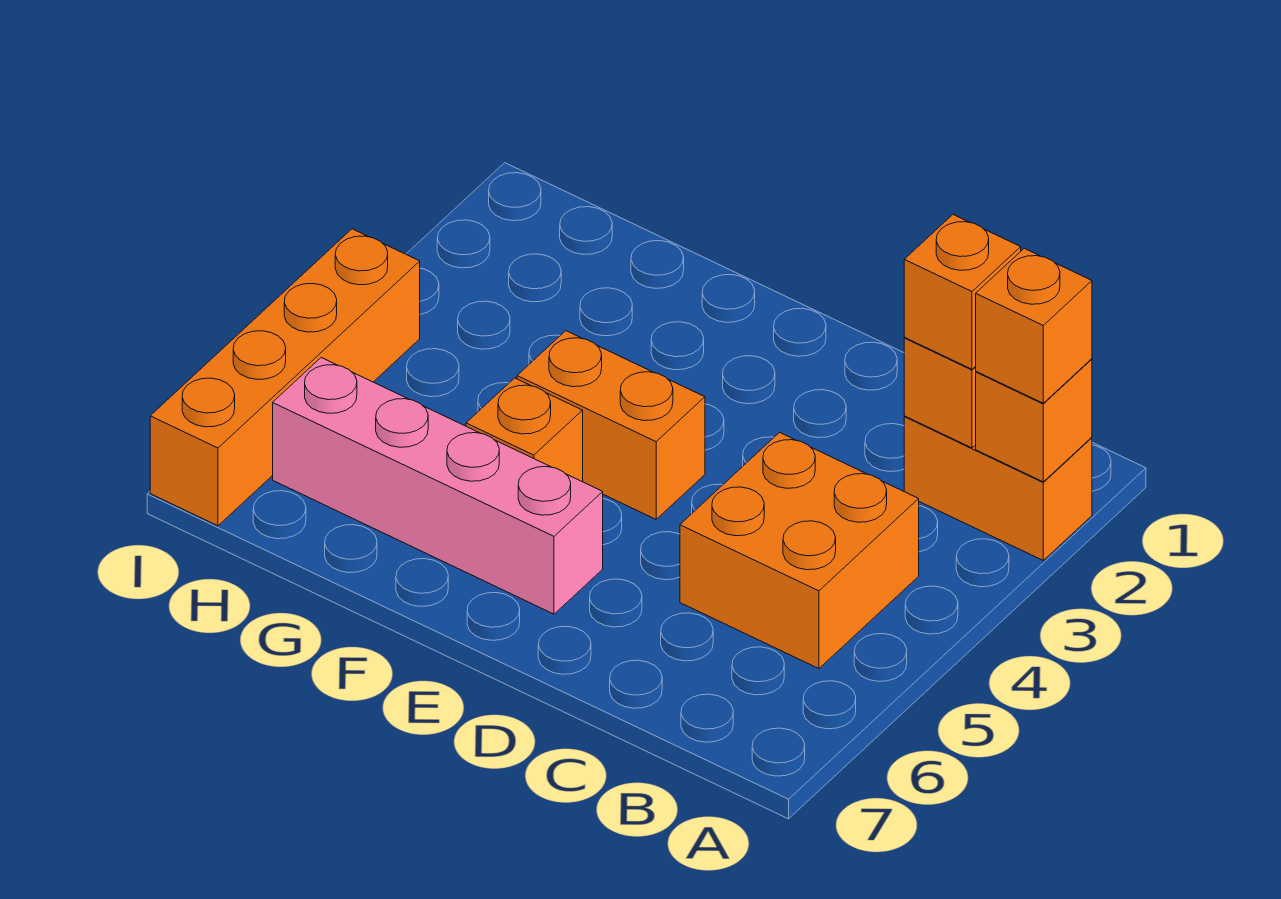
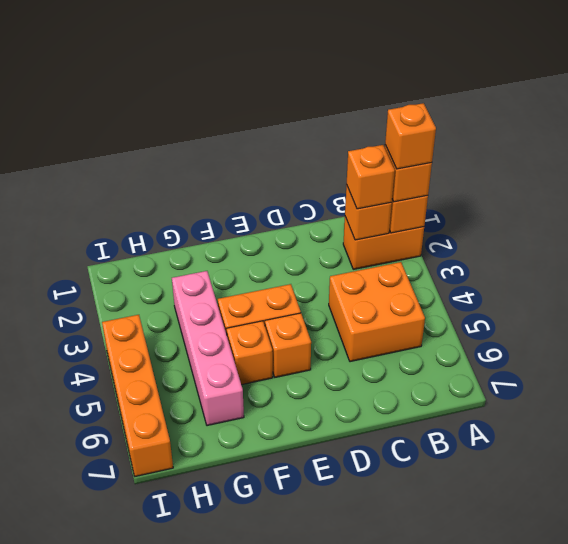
none -> orange 1x1 brick [385,103,436,169]
none -> orange 1x1 brick [265,313,311,377]
pink 1x4 brick [273,358,603,614] -> pink 1x4 brick turned to [172,271,244,426]

